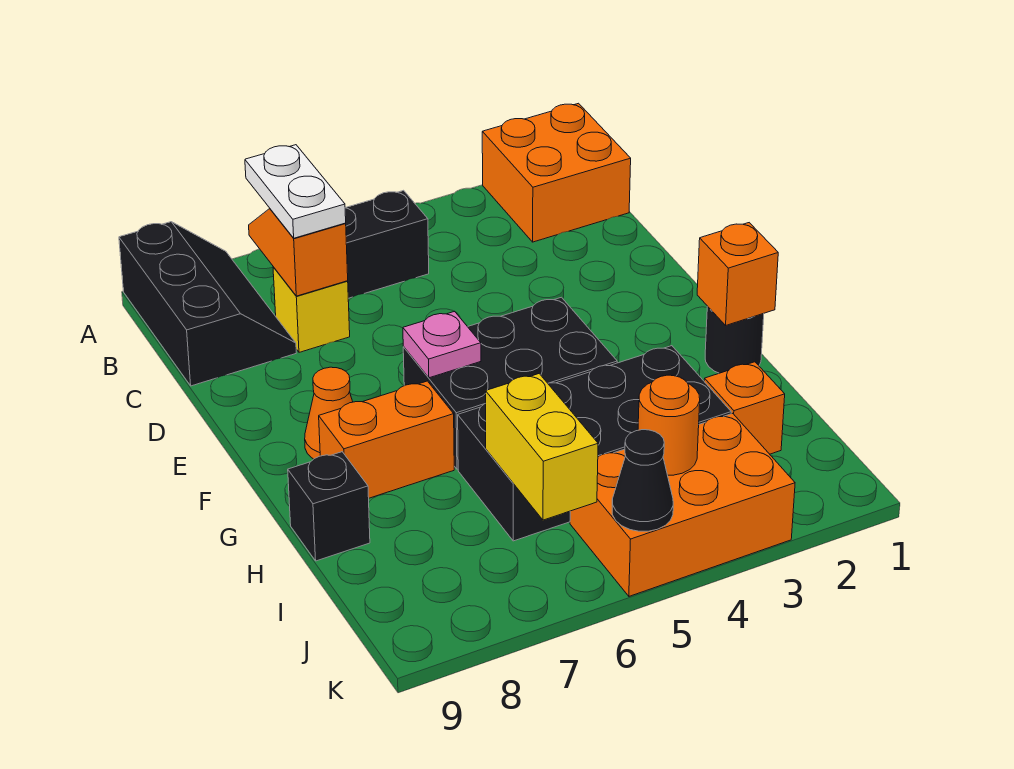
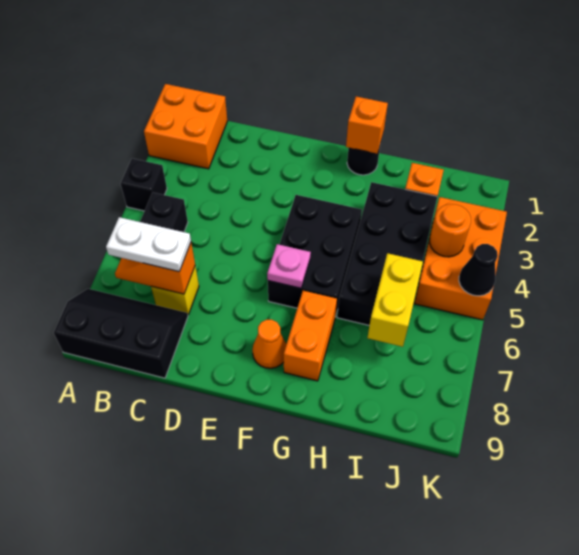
black 1x1 brick [288,452,370,561] -> black 1x1 brick moved to [121,158,167,211]
yellow 1x2 brick [486,374,598,520] -> yellow 1x2 brick turned to [368,253,423,347]

